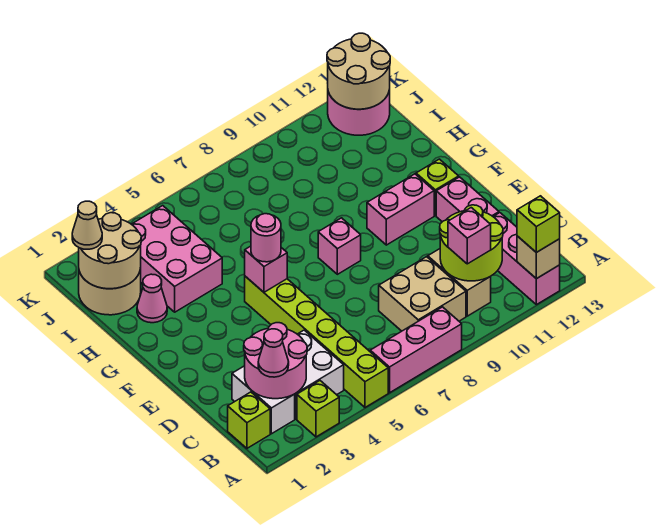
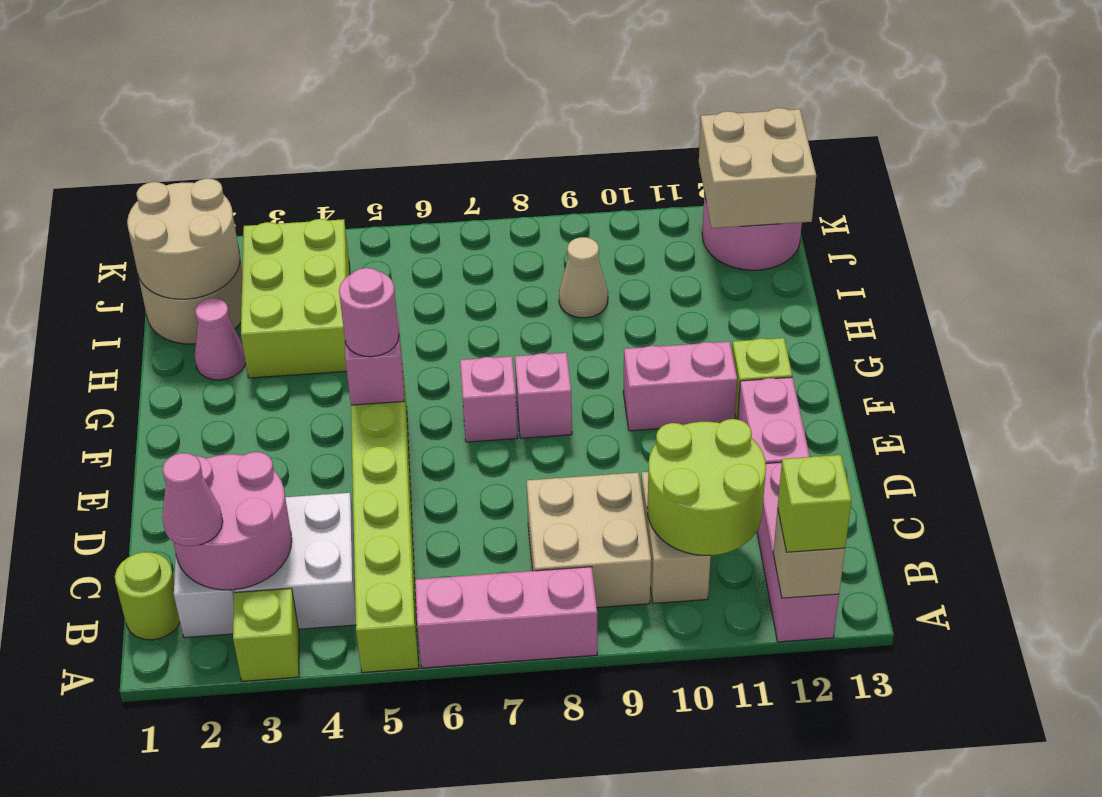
lime 1x1 brick [228,392,270,448] -> lime 1x1 round brick [115,552,180,640]
pink 1x1 brick [448,208,491,264] -> pink 1x1 brick moved to [460,356,517,442]
pink 2x3 brick [132,206,222,312] -> lime 2x3 brick [241,219,350,378]
tan 1x1 cone [72,201,102,249] -> tan 1x1 cone moved to [559,237,608,318]
tan 2x2 round brick [327,33,390,109] -> tan 2x2 brick [699,108,816,228]

